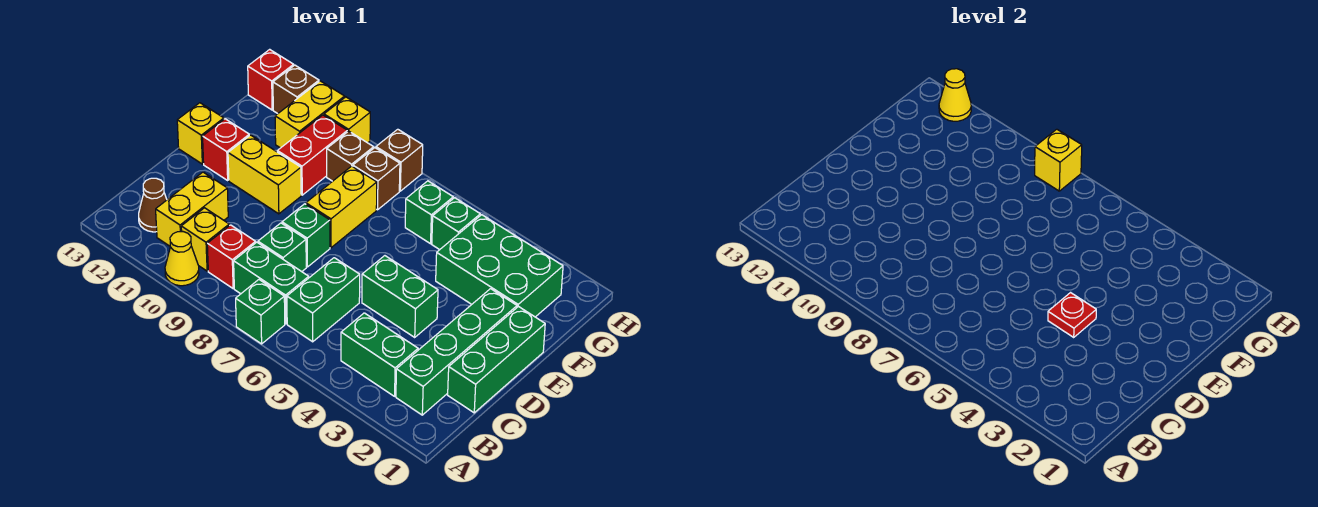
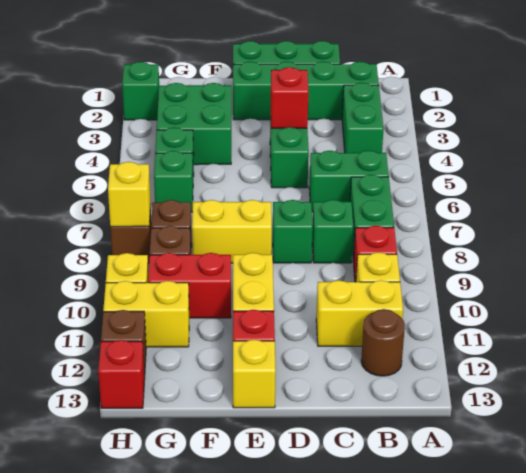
green 1x1 brick [236,280,285,344] -> green 1x1 brick moved to [122,62,159,120]
yellow 1x1 cone [165,232,199,286] -> none
brown 1x1 cone [139,178,167,232] -> brown 1x1 round brick [361,309,405,376]
red 1x1 plate [1048,293,1096,337] -> red 1x1 brick [271,67,309,128]
green 2x3 brick [436,215,563,317] -> green 2x2 brick [157,83,231,165]
yellow 1x1 cone [939,69,971,121] -> none

